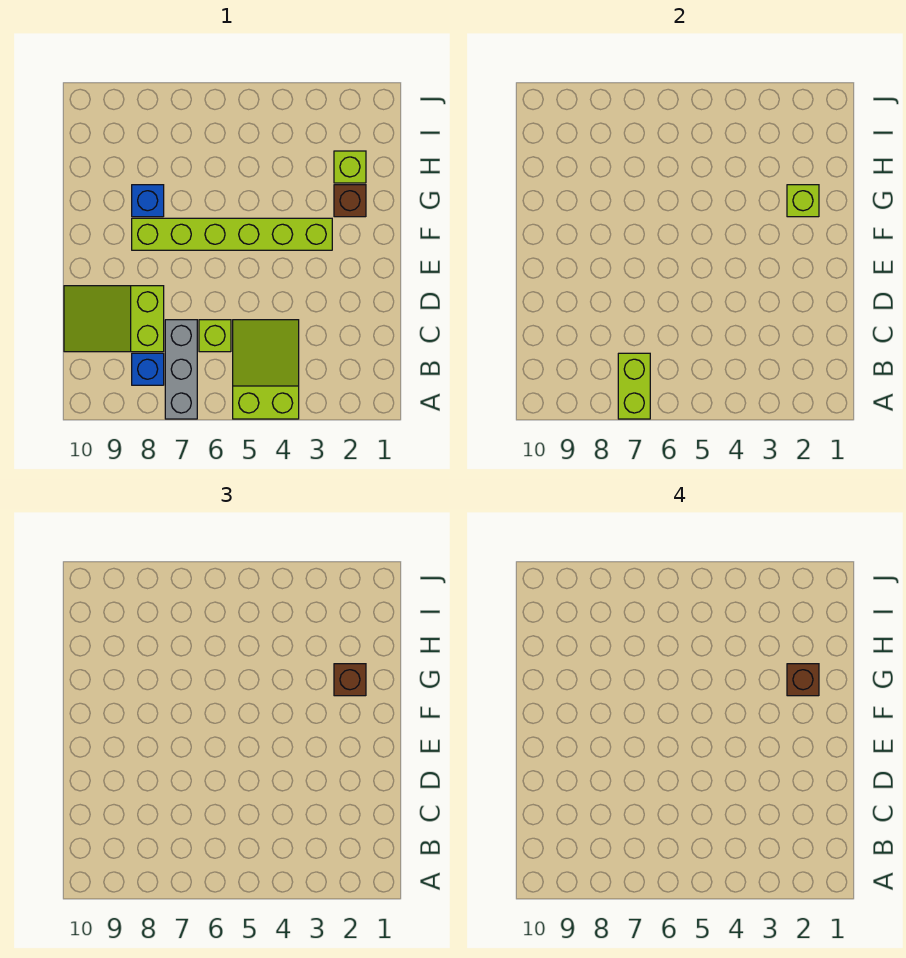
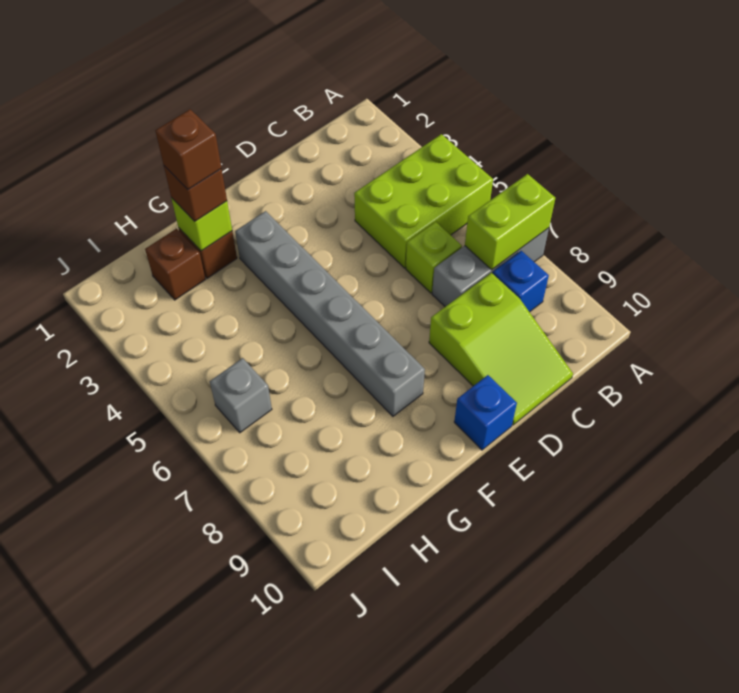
lime 2x3 slope [233,320,299,419] -> lime 2x3 brick [354,134,493,268]
lime 1x6 brick [132,218,332,250] -> grey 1x6 brick [235,211,425,416]
blue 1x1 brick [132,185,164,217] -> blue 1x1 brick moved to [454,375,517,450]
lime 1x1 brick [334,151,366,183] -> brown 1x1 brick [145,229,205,300]
none -> grey 1x1 brick [210,358,272,433]

